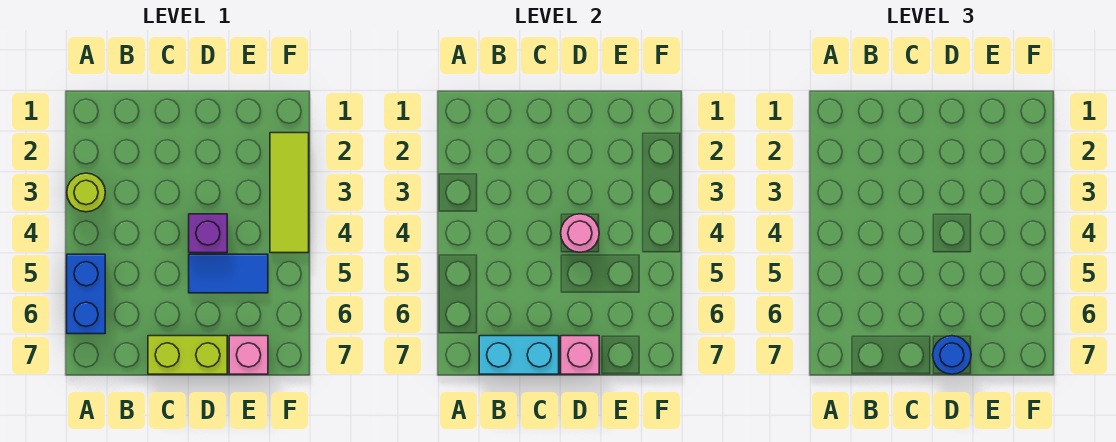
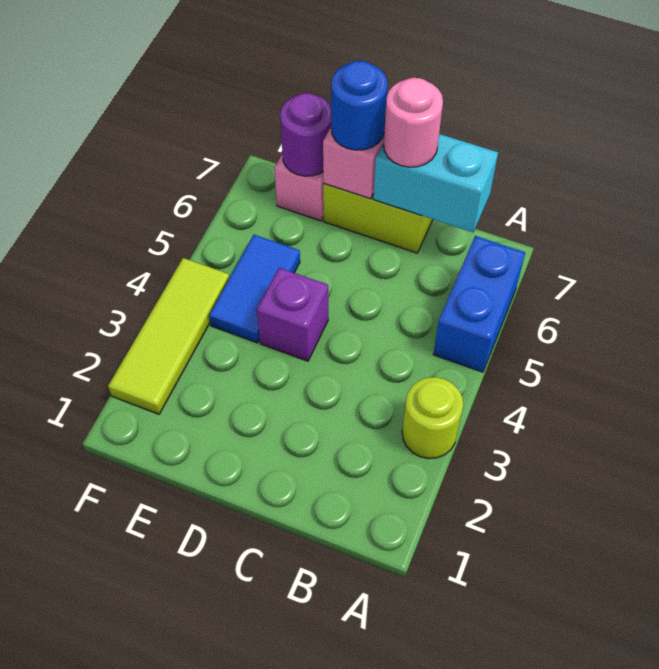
pink 1x1 round brick [561,214,599,252] -> pink 1x1 round brick moved to [384,78,443,167]
blue 1x2 tile [189,254,268,293] -> blue 1x2 tile turned to [209,235,300,343]
none -> purple 1x1 round brick [280,93,331,176]

